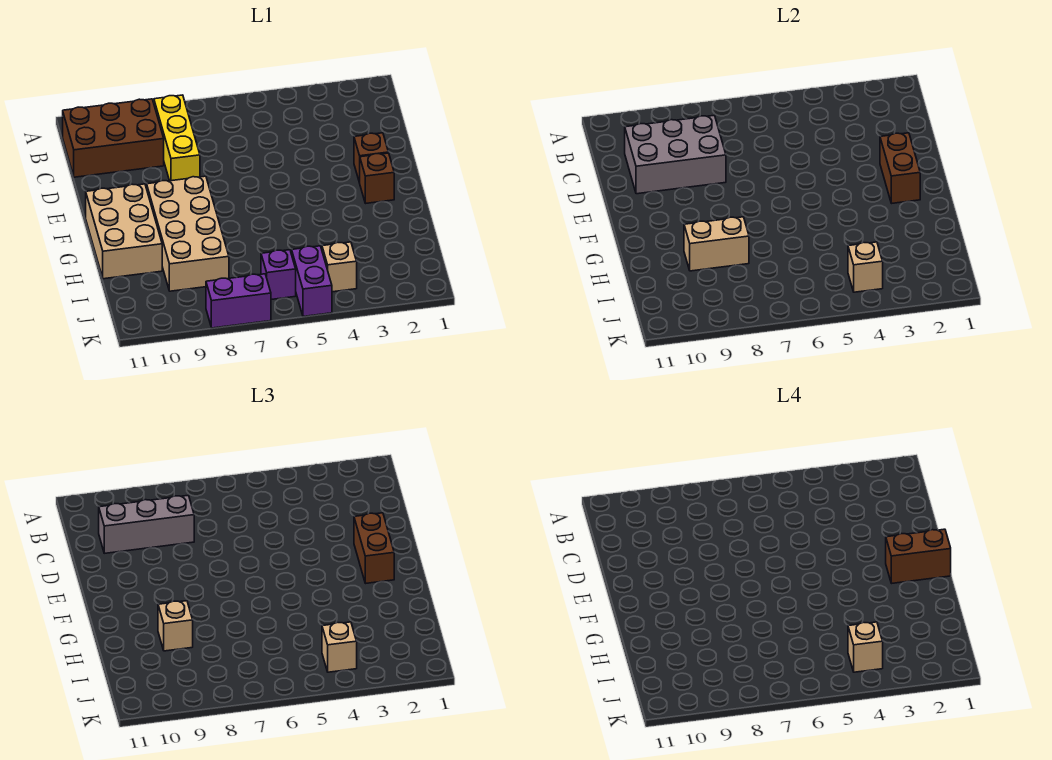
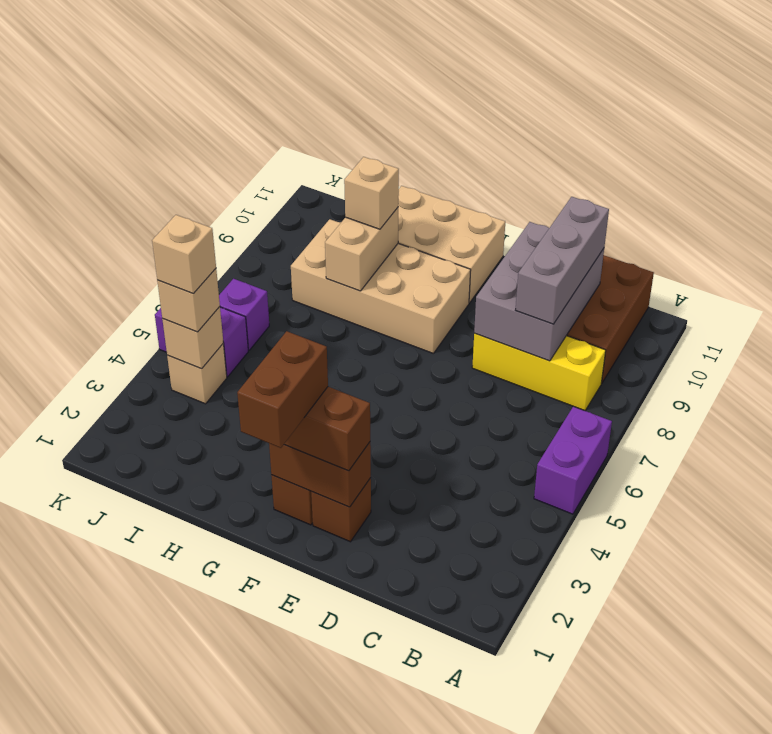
purple 1x2 brick [206,274,271,328] -> purple 1x2 brick moved to [534,407,612,514]

